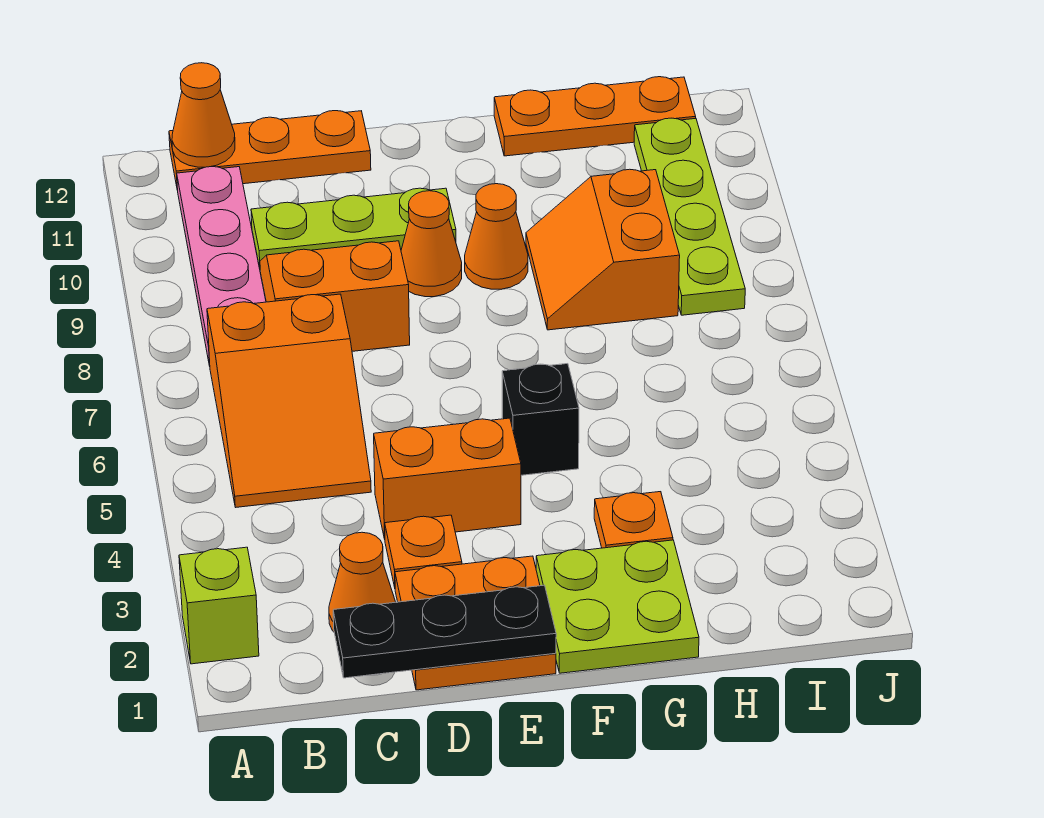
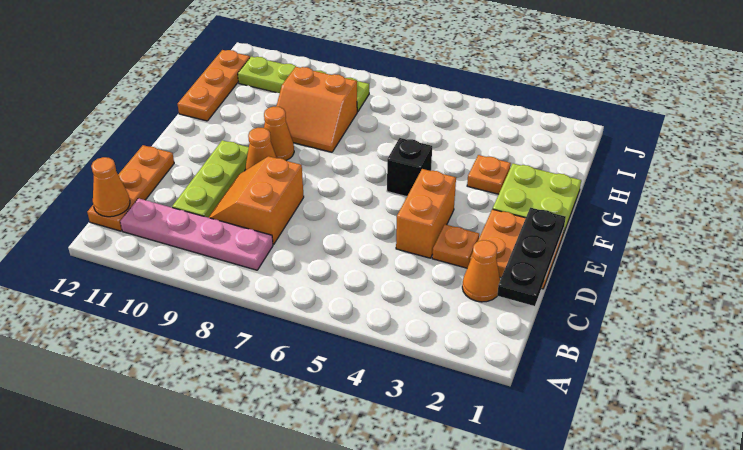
lime 1x1 brick [179,547,259,664] -> none
orange 2x3 slope [207,294,371,507] -> none

